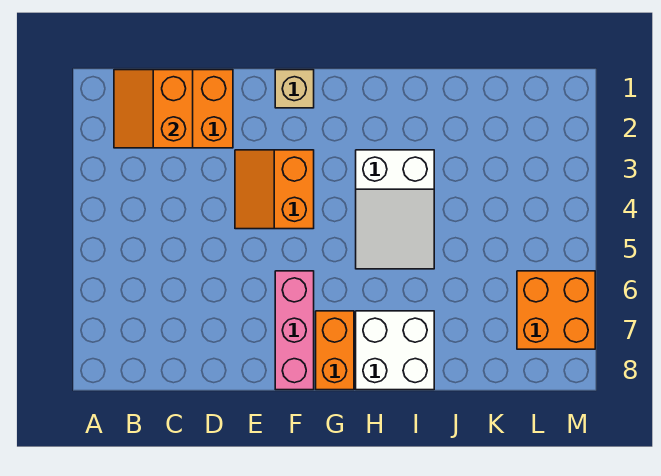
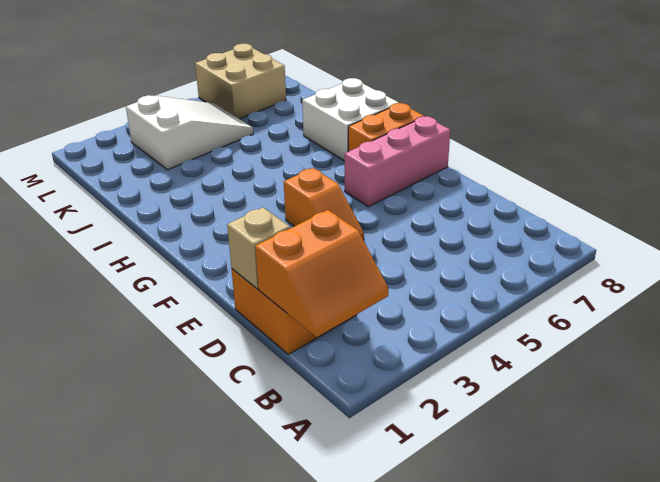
orange 2x2 slope [235,150,314,229] -> orange 1x2 slope [284,168,364,240]
tan 1x1 brick [275,70,314,108] -> tan 1x1 brick moved to [227,207,290,289]
white 2x3 slope [356,150,434,269] -> white 2x3 slope moved to [126,95,253,170]
orange 2x2 brick [517,271,595,349] -> tan 2x2 brick [195,44,286,119]

